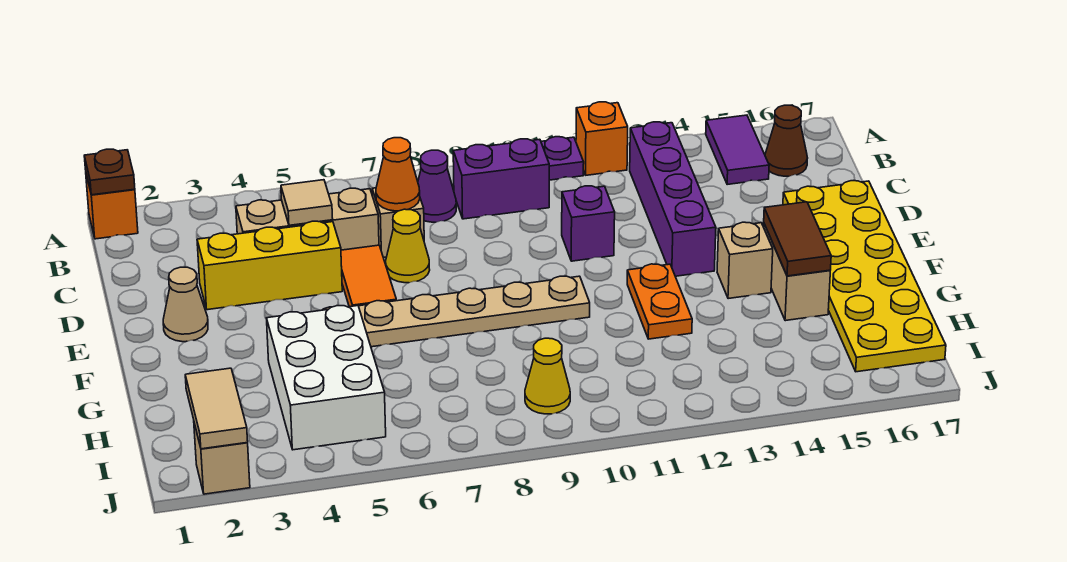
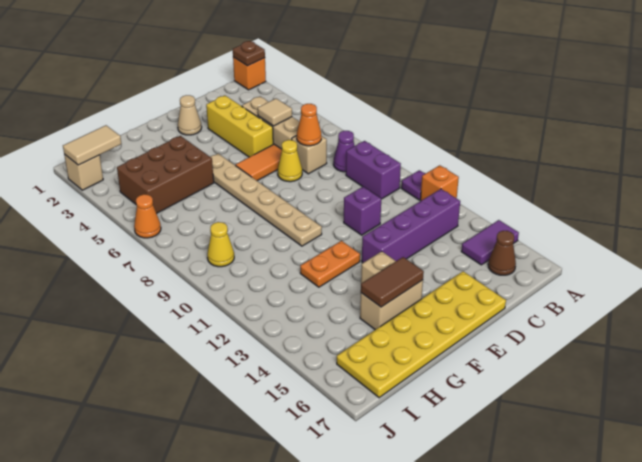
white 2x3 brick [267,306,386,450] -> brown 2x3 brick [117,136,214,213]
none -> orange 1x1 cone [134,194,161,238]

